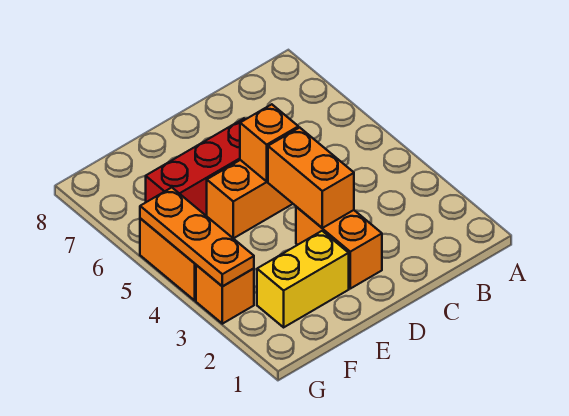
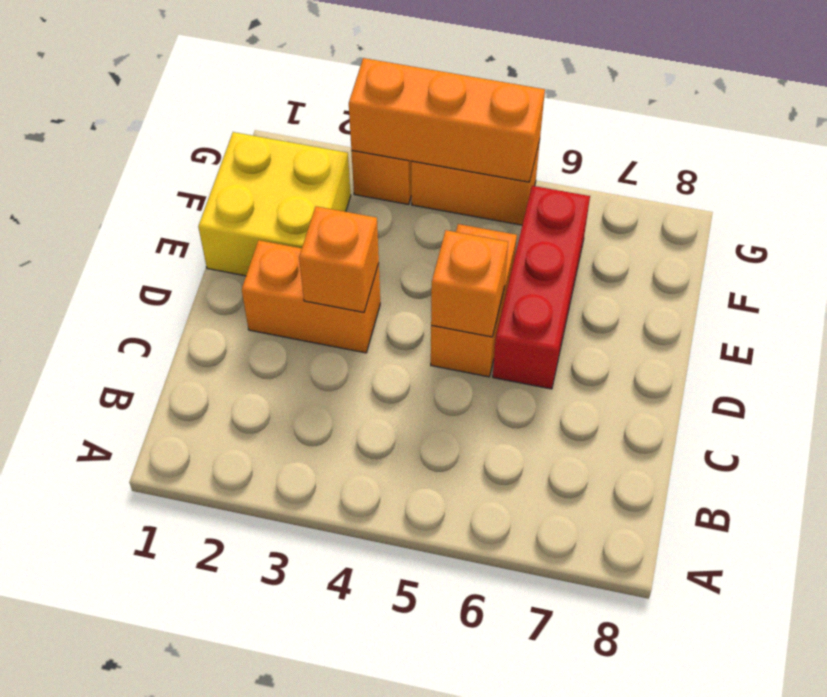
orange 1x2 brick [268,128,354,228] -> orange 1x1 brick [299,206,379,312]
yellow 1x2 brick [257,231,349,327] -> yellow 2x2 brick [198,132,351,276]
orange 1x3 plate [140,188,254,286] -> orange 1x3 brick [349,58,545,182]

